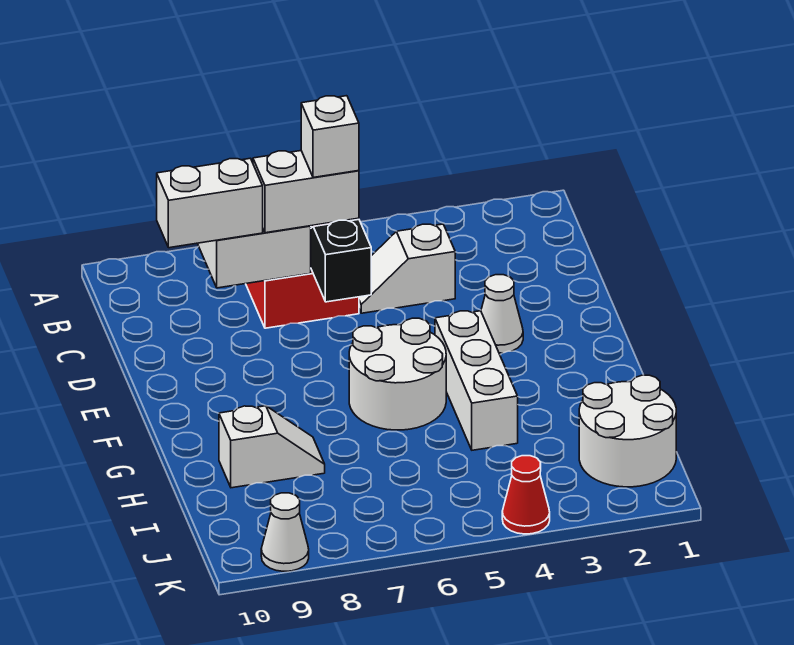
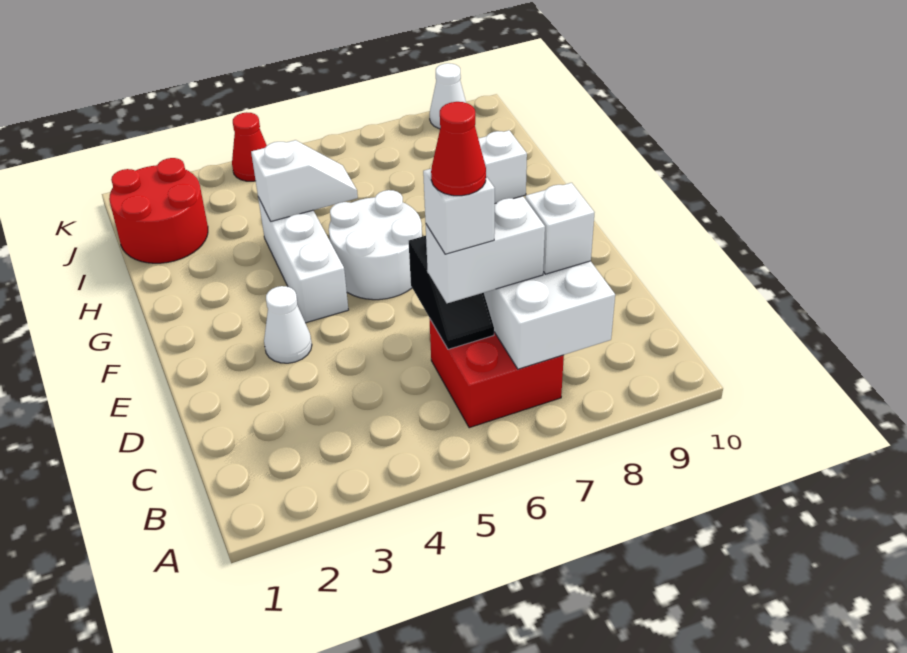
white 1x2 slope [359,224,455,313] -> white 1x2 slope moved to [251,140,358,221]
none -> red 1x1 cone [431,102,486,196]
white 1x2 brick [157,158,263,248] -> white 1x1 brick [525,183,594,274]
white 2x2 round brick [579,375,676,487] -> red 2x2 round brick [109,158,208,263]

